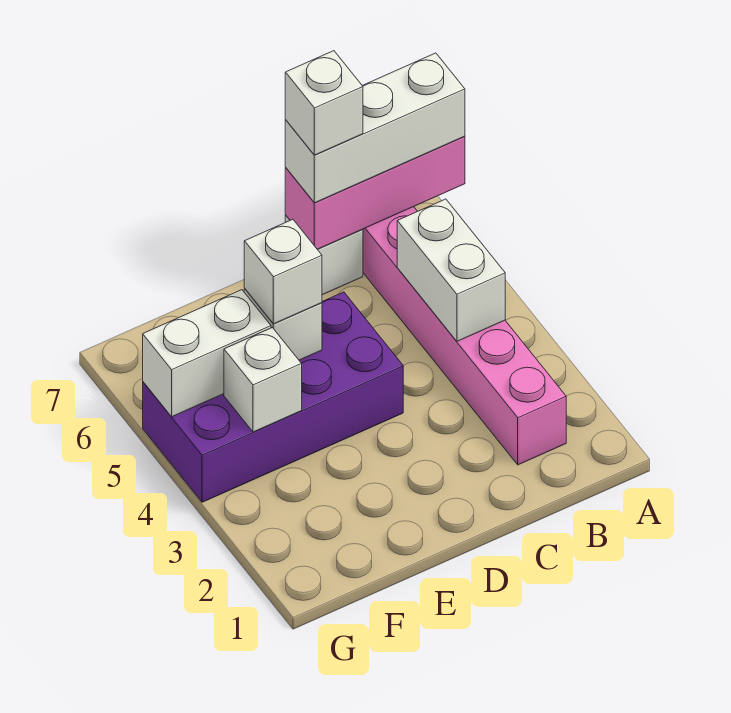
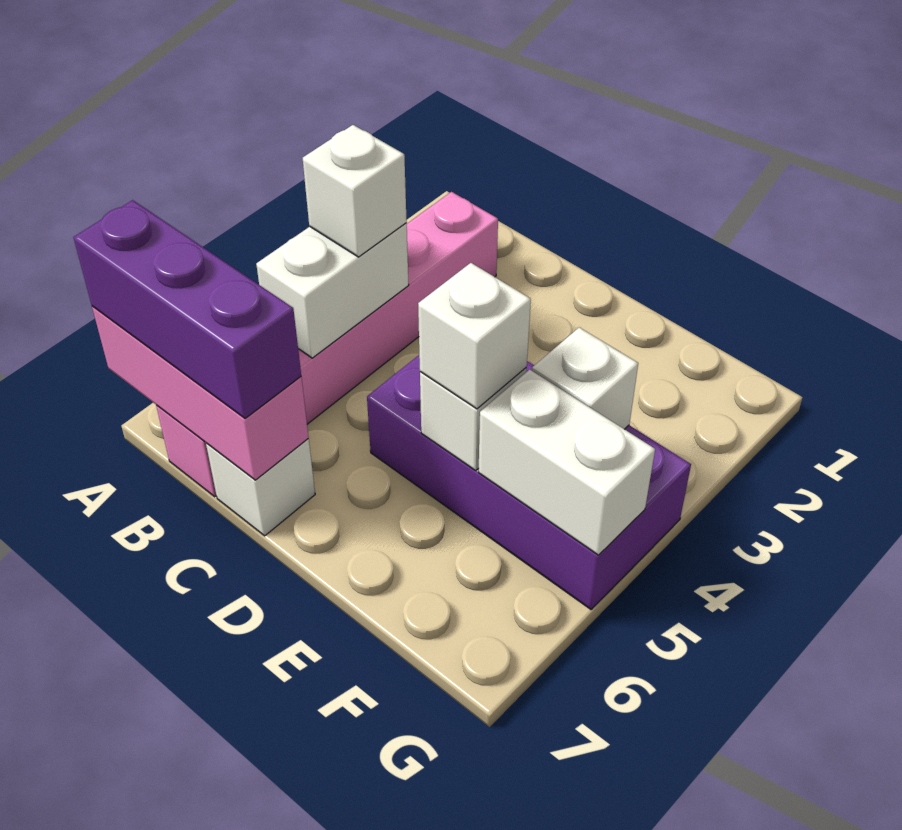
white 1x3 brick [285,53,465,203] -> purple 1x3 brick [74,200,301,418]
white 1x1 brick [285,51,363,155] -> white 1x1 brick moved to [303,125,407,257]

